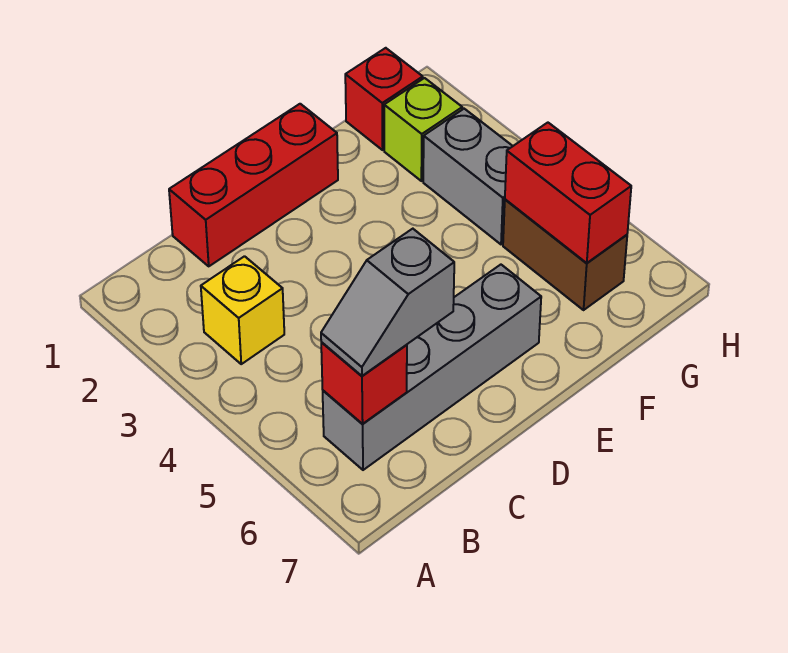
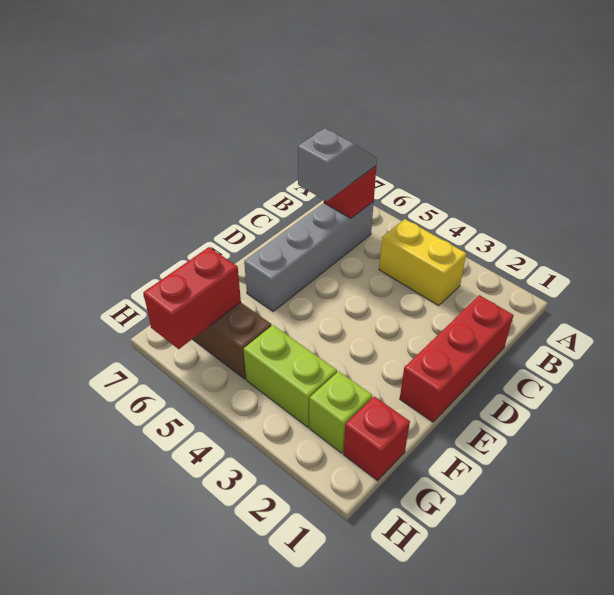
yellow 1x1 brick [201,256,284,364] -> yellow 1x2 brick [379,219,466,306]
grey 1x2 brick [423,109,513,244] -> lime 1x2 brick [244,325,337,427]
red 1x2 brick [505,123,631,263] -> red 1x2 brick turned to [143,247,241,349]

